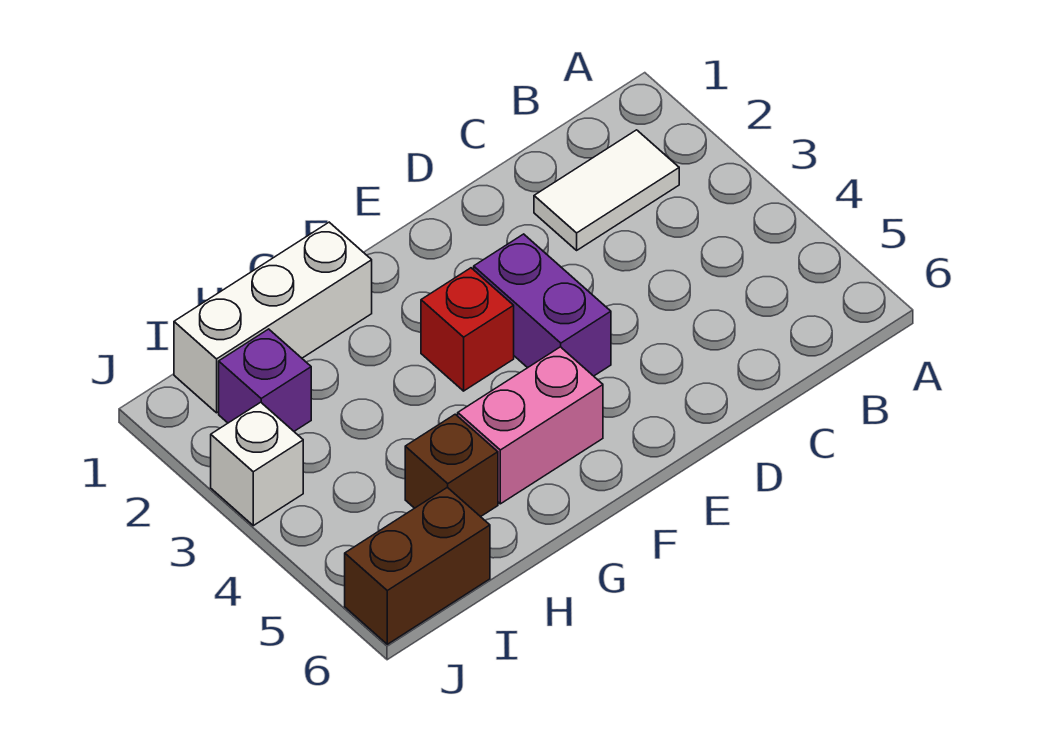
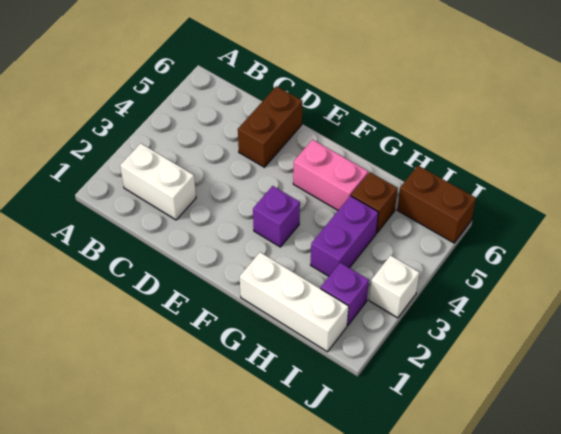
white 1x2 tile [534,130,679,250] -> white 1x2 brick [120,143,196,220]
none -> brown 1x2 brick [238,86,303,167]
purple 1x2 brick [474,234,611,376] -> purple 1x2 brick moved to [311,196,378,276]
red 1x1 brick [421,268,514,391] -> purple 1x1 brick [253,186,300,247]

